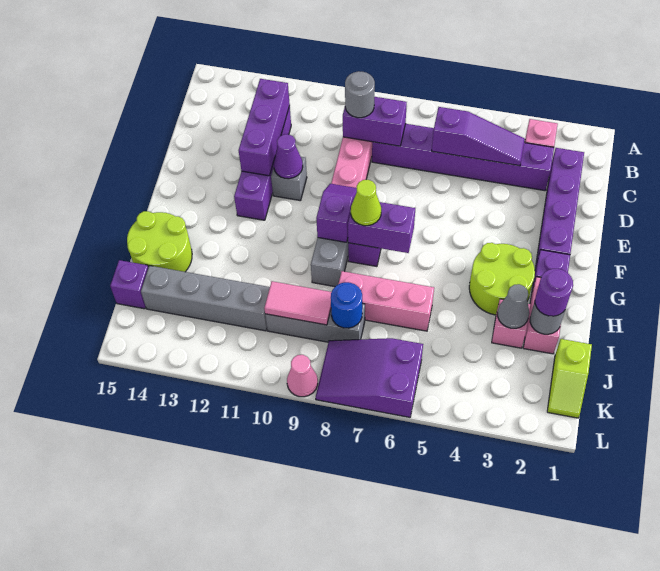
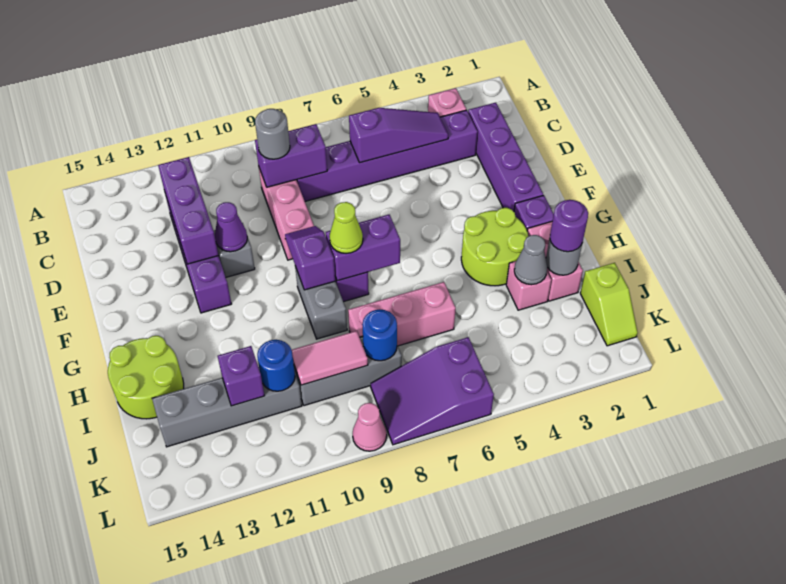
none -> blue 1x1 round brick [257,340,295,391]
purple 1x1 brick [110,260,148,309] -> purple 1x1 brick moved to [218,346,265,406]

